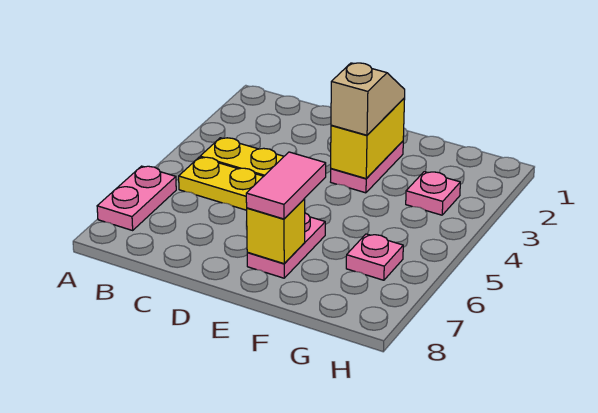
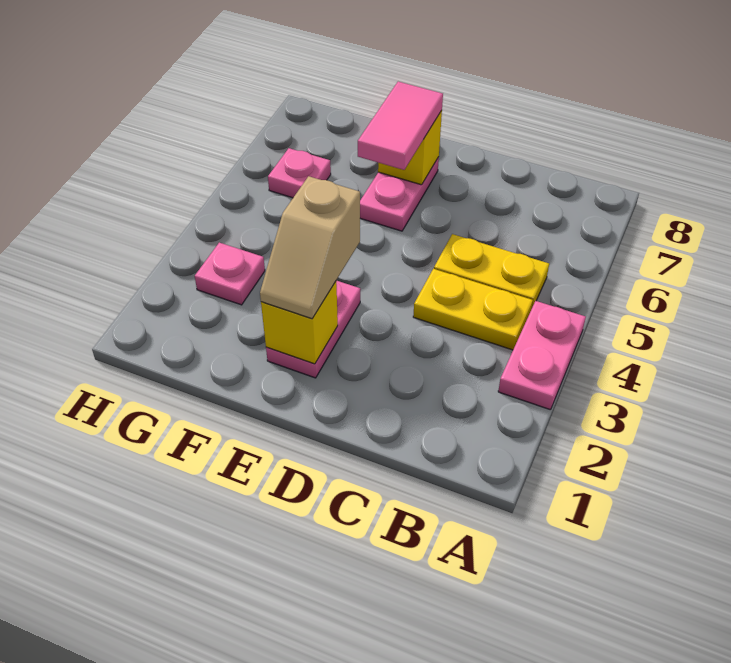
pink 1x2 plate [97,166,176,230] -> pink 1x2 plate moved to [498,301,586,410]
yellow 1x2 brick [331,98,405,178] -> yellow 1x1 brick [261,282,338,364]

